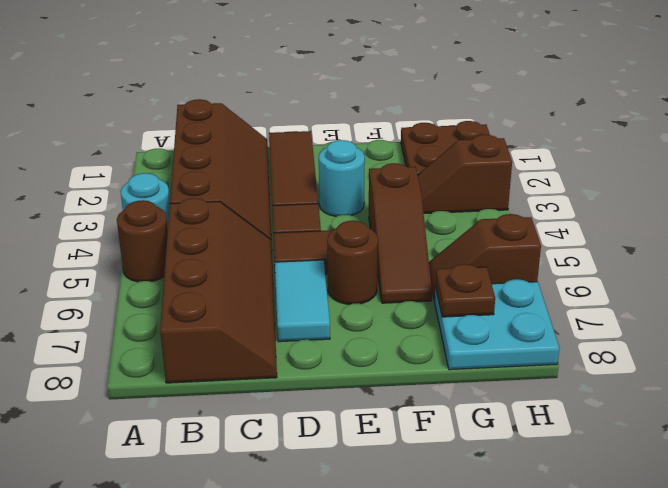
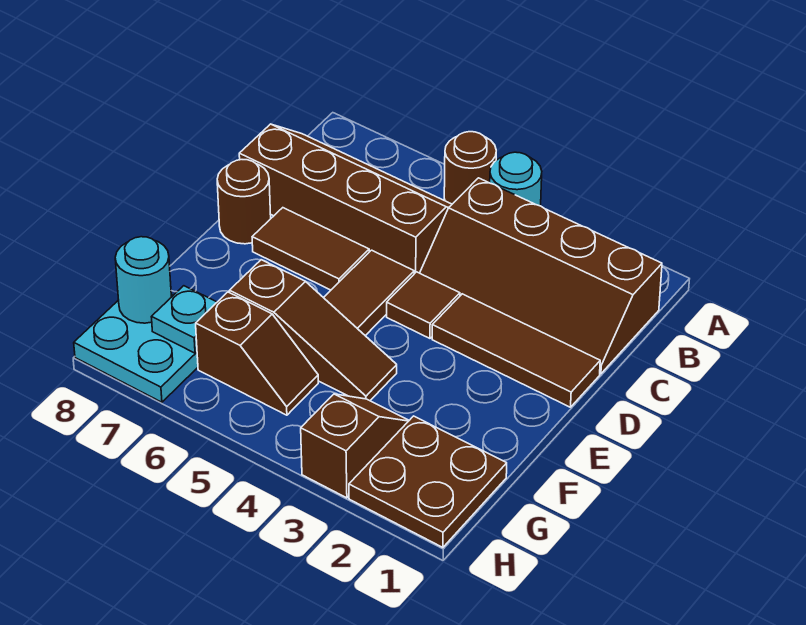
brown 2x4 slope [160,198,277,383] -> brown 2x4 slope turned to [239,124,452,274]
cyan 1x2 tile [275,260,330,342] -> brown 1x2 tile [252,208,369,290]
cyan 1x1 round brick [319,140,365,216] -> cyan 1x1 round brick moved to [115,237,171,323]
brown 1x1 round brick [327,221,378,304] -> brown 1x1 round brick moved to [217,160,271,244]
brown 1x3 slope [369,163,432,303] -> brown 1x3 slope turned to [229,260,397,401]
brown 1x2 slope [429,214,541,301] -> brown 1x2 slope turned to [196,292,318,415]
brown 1x1 plate [435,264,495,317] -> cyan 1x1 plate [152,286,217,353]

